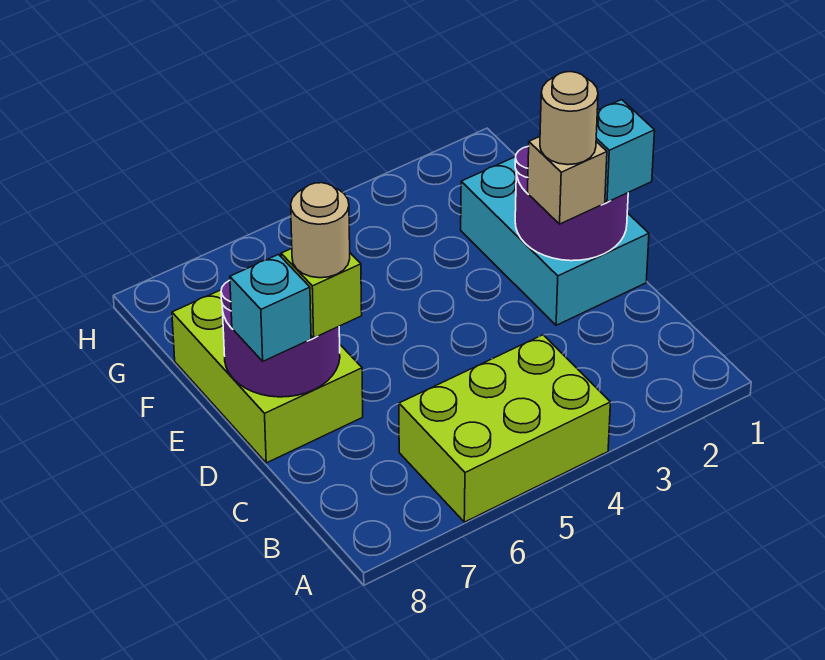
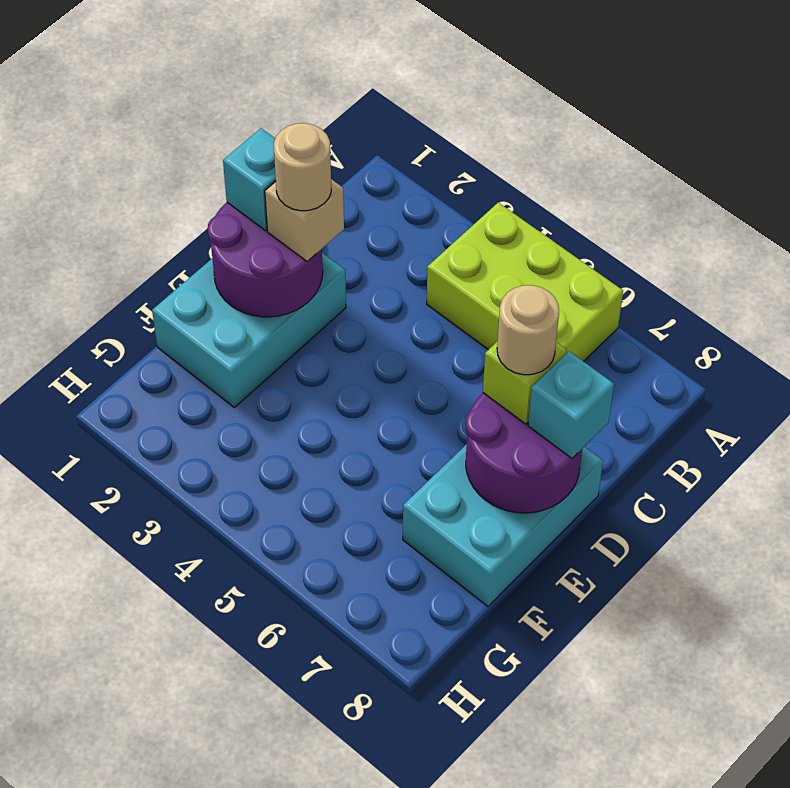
lime 2x3 brick [172,290,363,463] -> cyan 2x3 brick [403,444,603,606]

